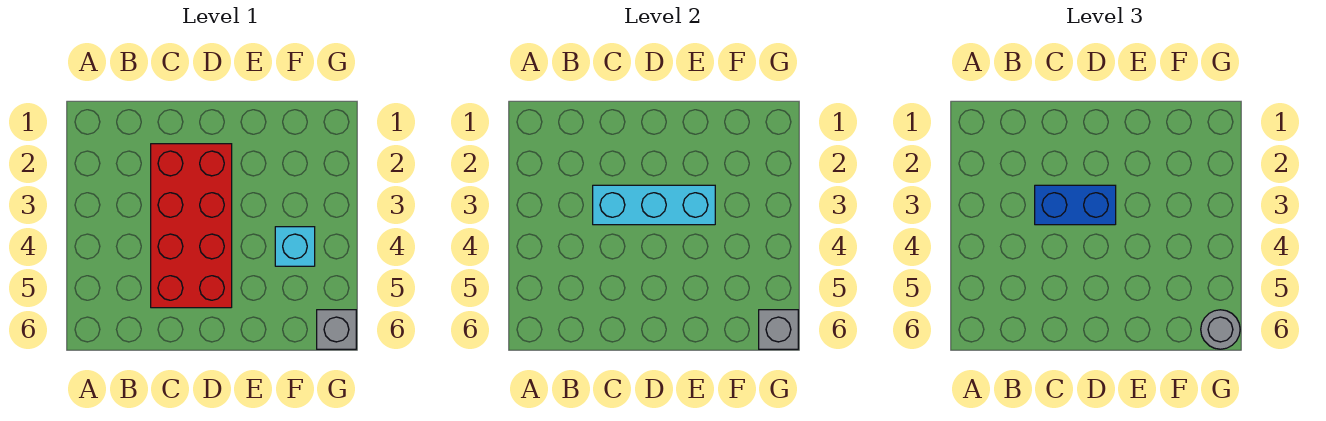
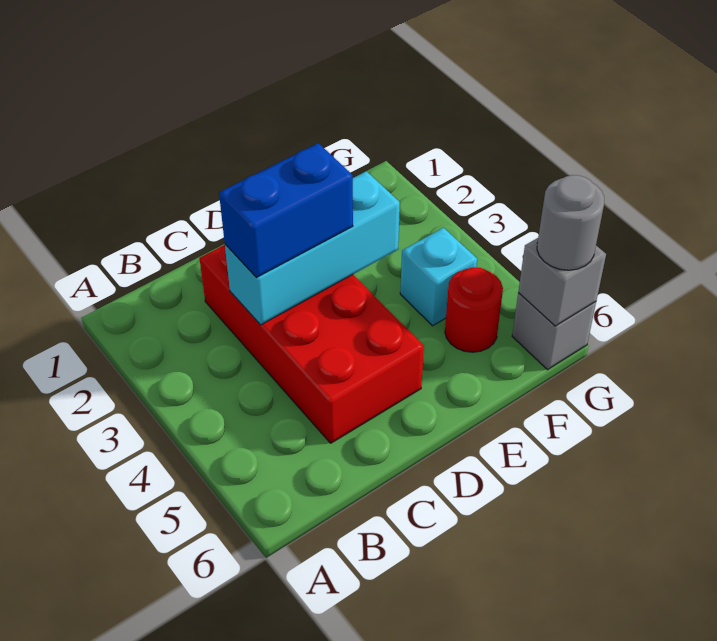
none -> red 1x1 round brick [445,267,503,352]

